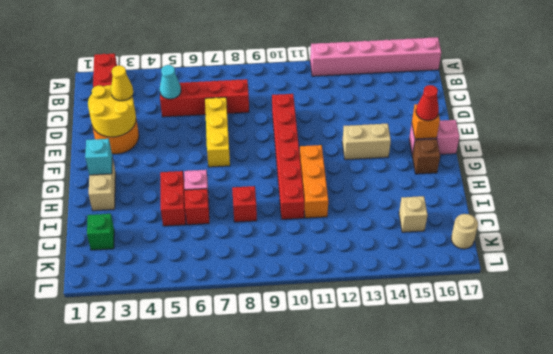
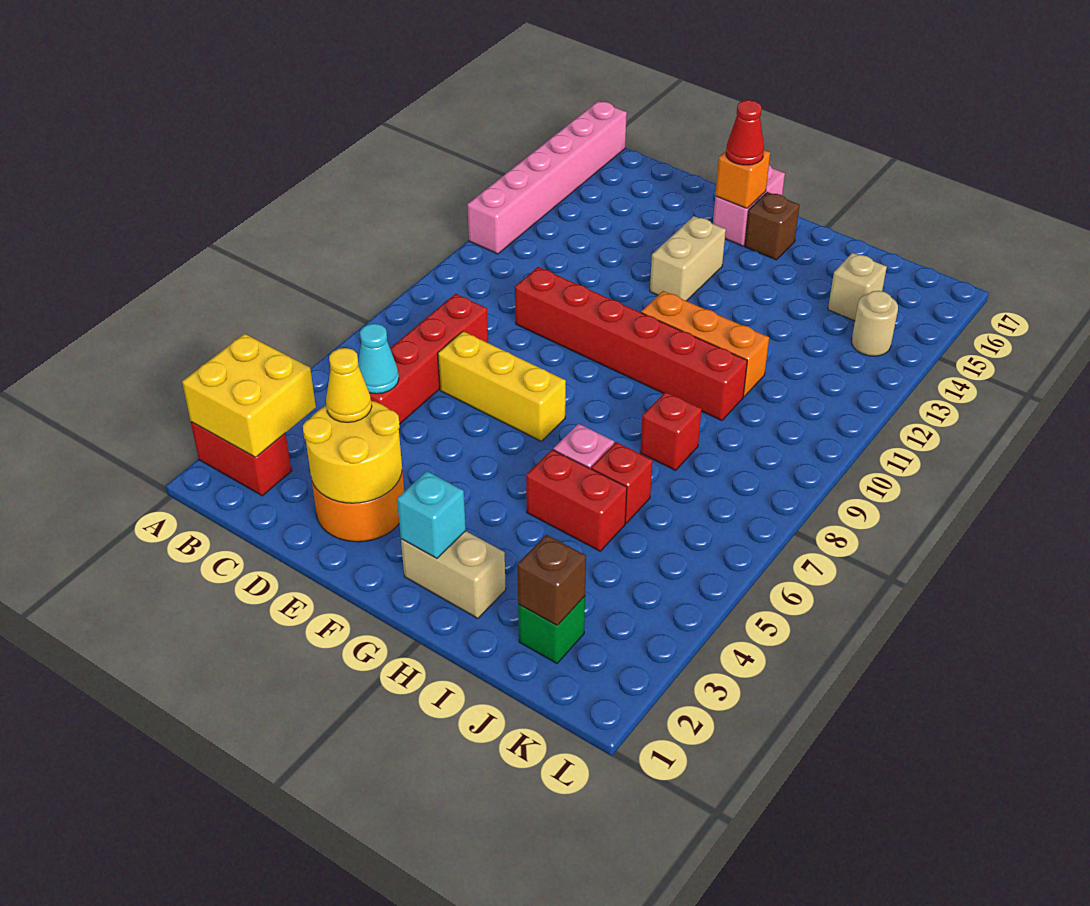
none -> yellow 2x2 brick [182,334,316,457]
none -> brown 1x1 brick [517,535,586,626]
tan 1x1 round brick [451,214,478,249] -> tan 1x1 round brick moved to [852,291,898,356]

